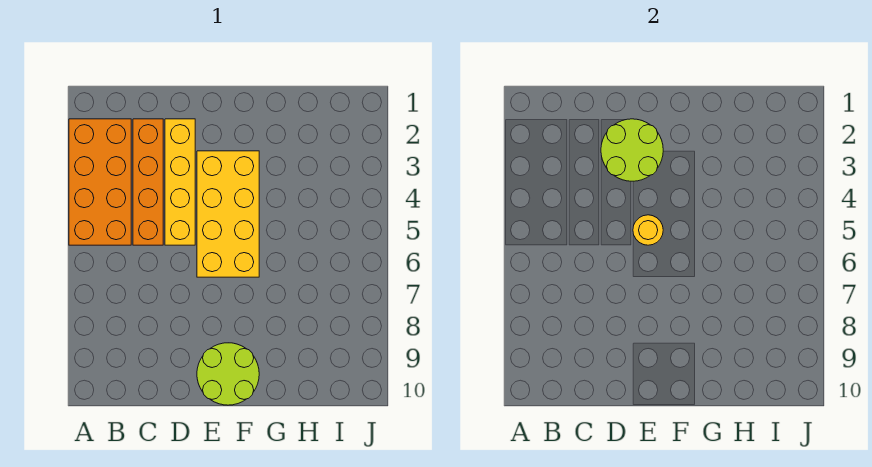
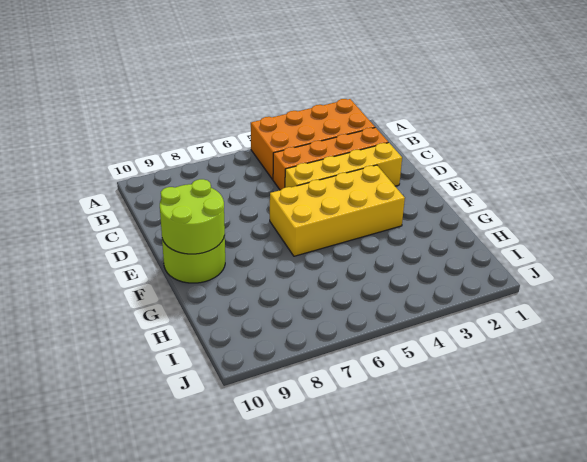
lime 2x2 round brick [601,119,663,181] -> lime 2x2 round brick moved to [160,179,225,254]
yellow 1x1 round brick [633,215,663,245] -> none

